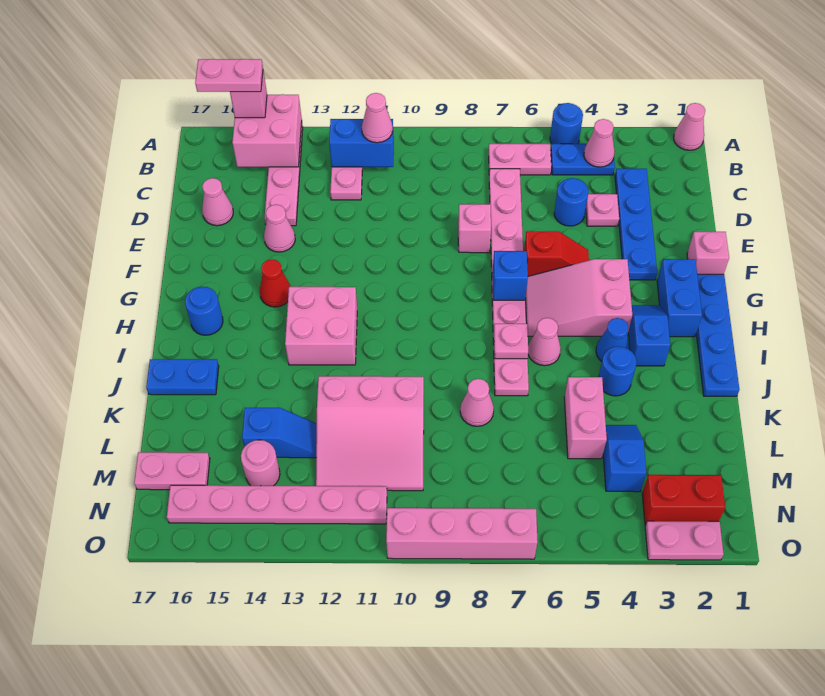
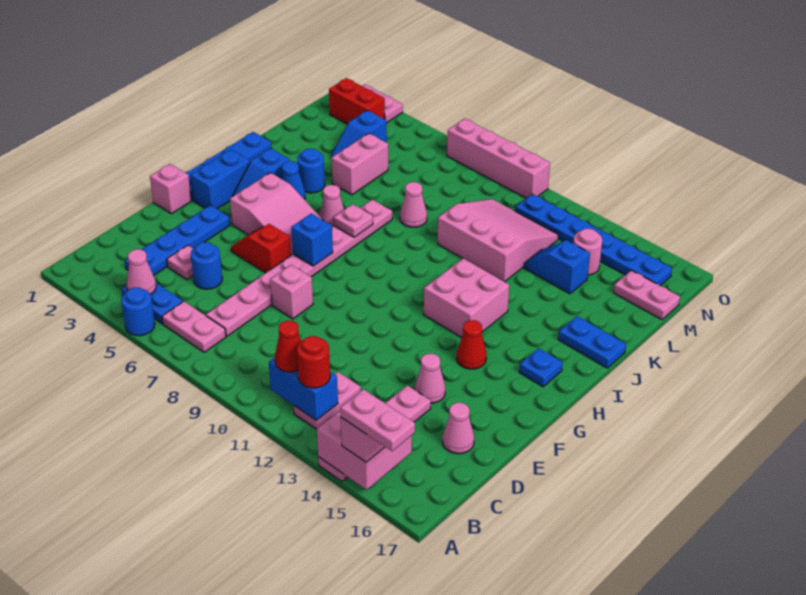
pink 1x1 cone [674,103,705,150] -> none
pink 1x1 cone [362,93,393,143] -> red 1x1 cone [275,321,301,372]
none -> red 1x1 round brick [297,336,330,388]
blue 1x1 round brick [185,287,223,335] -> blue 1x1 plate [519,348,563,387]
pink 1x6 plate [167,485,387,524] -> blue 1x6 plate [515,194,672,286]

